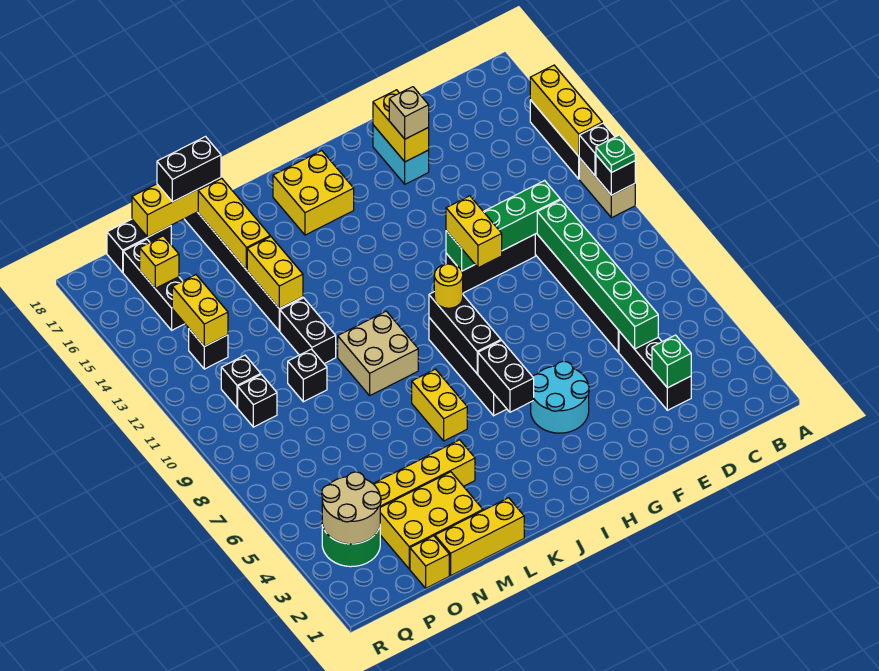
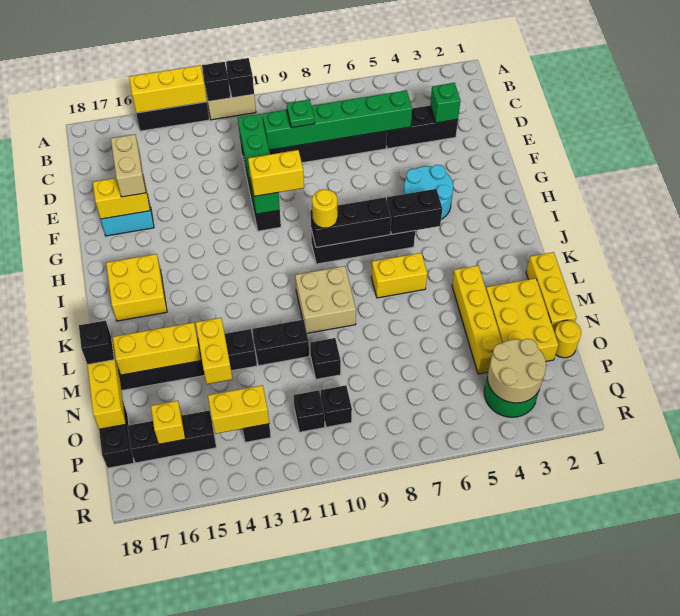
green 1x1 plate [596,135,635,173] -> green 1x1 plate moved to [286,99,315,128]
tan 1x1 brick [389,87,429,139] -> tan 1x2 brick [111,134,146,197]
yellow 1x2 brick [247,237,303,308] -> yellow 1x2 brick turned to [196,318,232,384]
black 1x2 brick [157,137,221,202] -> black 1x1 brick [79,321,114,365]
yellow 1x1 brick [410,536,449,588] -> yellow 1x1 round brick [555,320,581,358]

